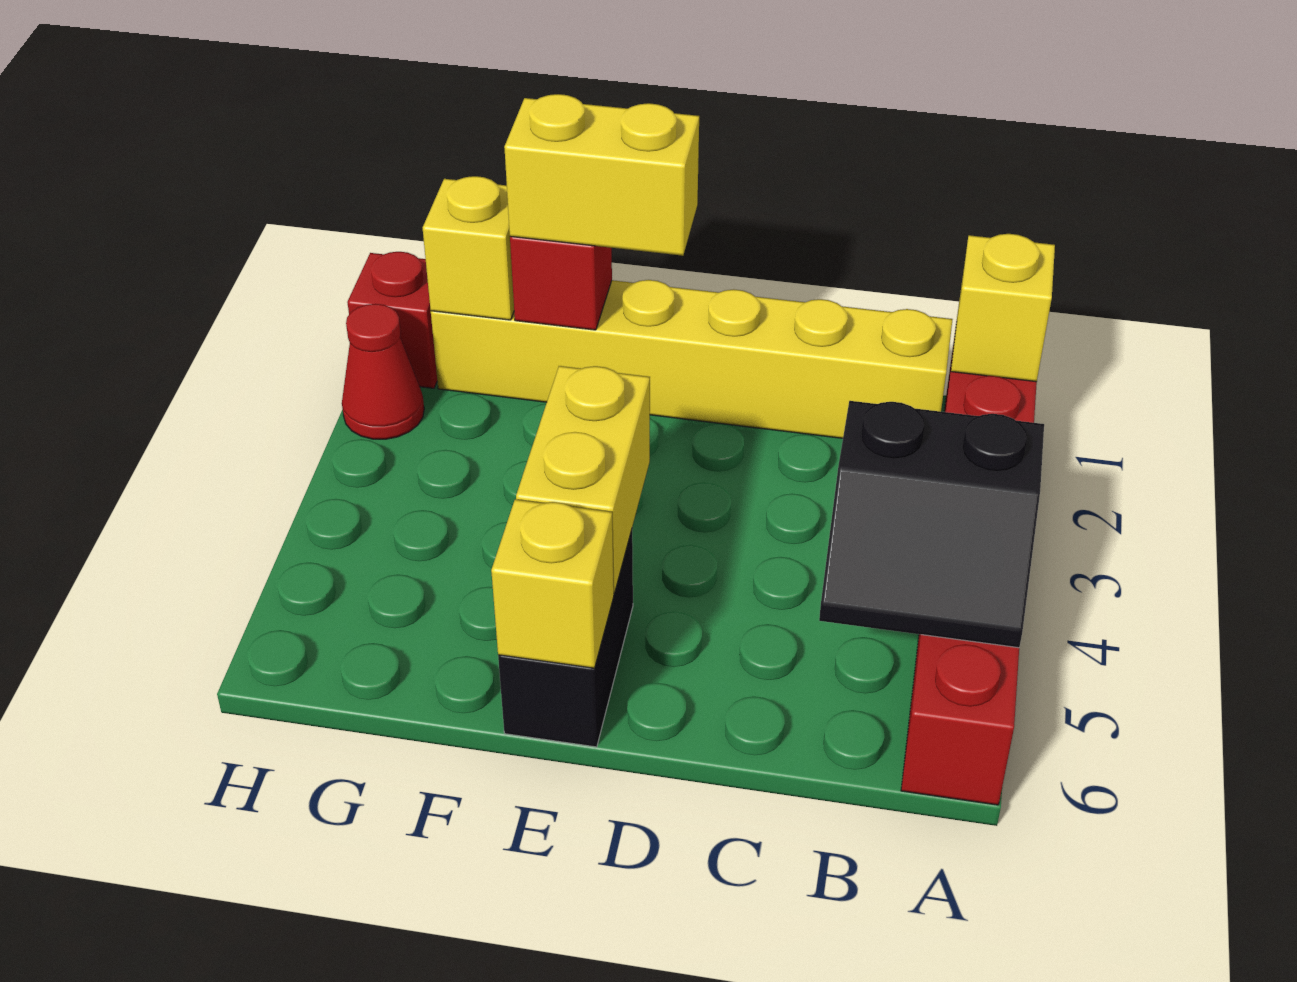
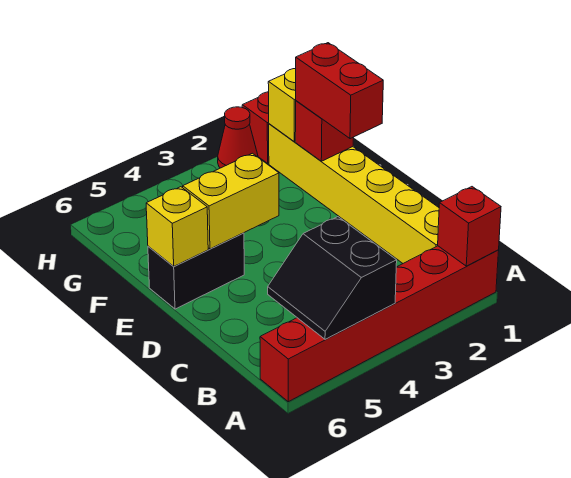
yellow 1x1 brick [951,234,1055,382] -> red 1x1 brick [438,187,501,266]
yellow 1x2 brick [504,94,699,256] -> red 1x2 brick [296,43,383,139]

